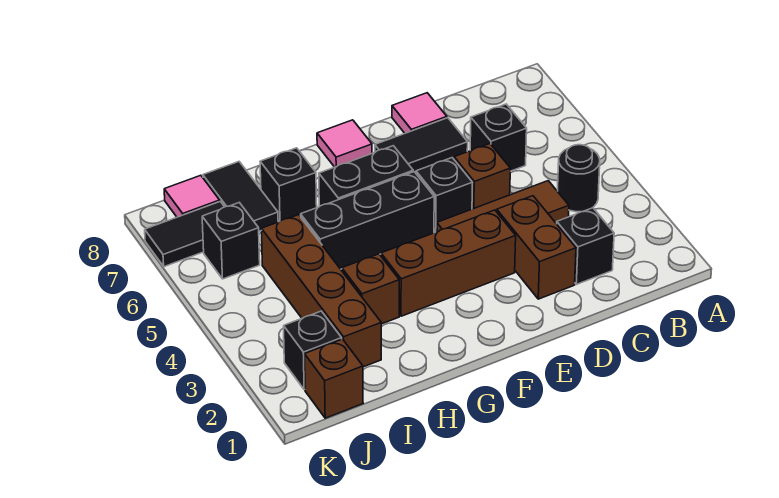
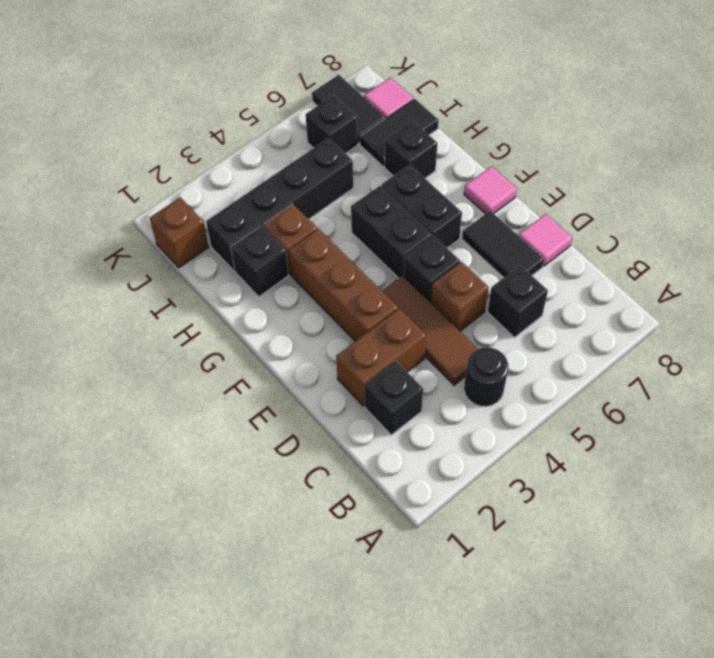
black 1x3 brick [301,172,434,269] -> black 1x2 brick [351,186,432,278]
brown 1x4 brick [261,215,381,367] -> black 1x4 brick [206,138,353,271]
black 1x1 brick [284,311,342,390] -> black 1x1 brick moved to [231,226,288,297]

